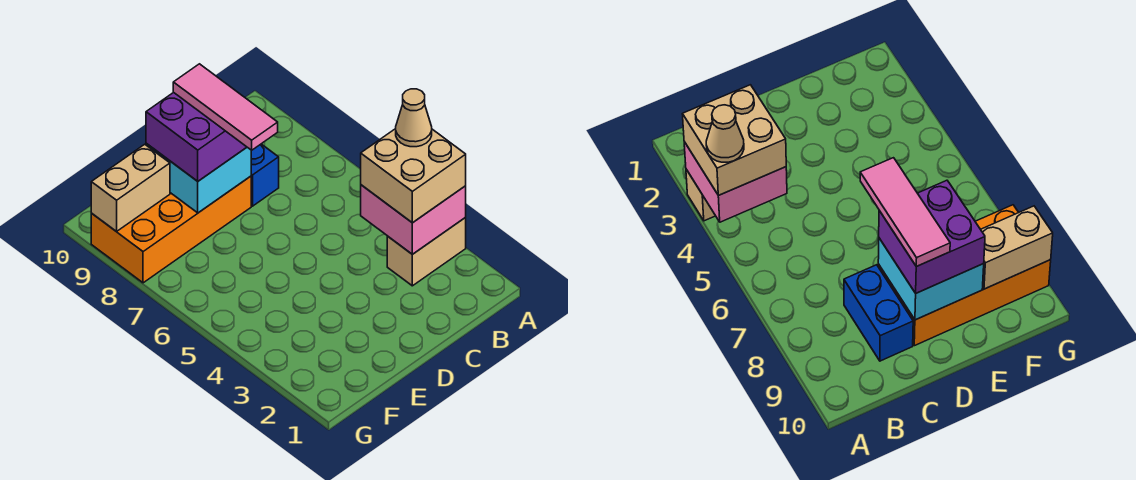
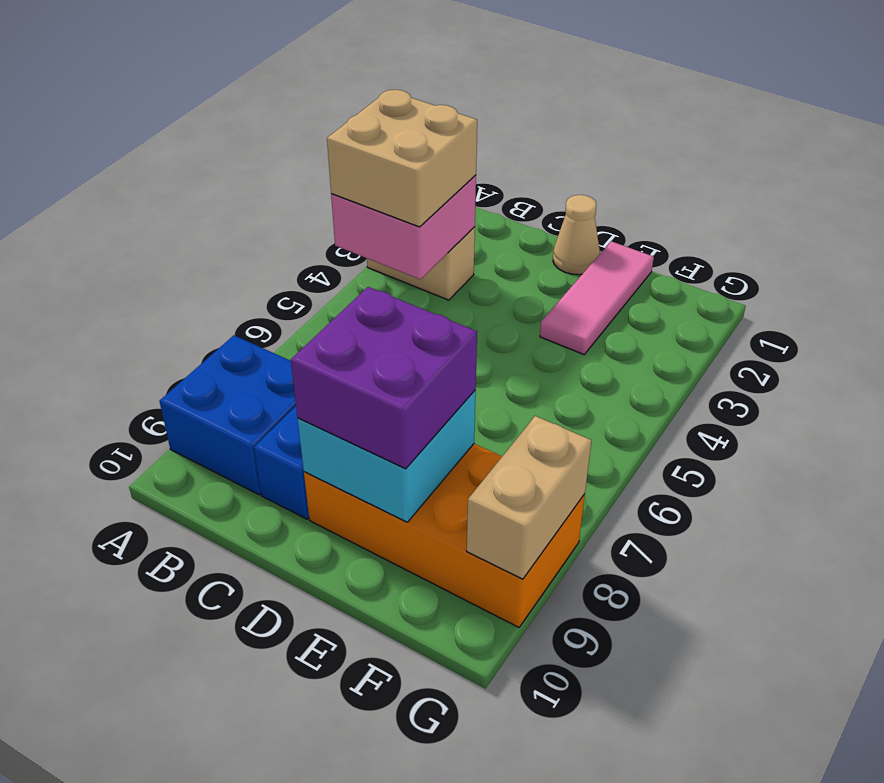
tan 1x1 cone [396,89,432,147] -> tan 1x1 cone moved to [553,195,600,275]
none -> blue 2x2 brick [160,335,296,495]
pink 1x3 tile [173,64,278,150] -> pink 1x3 tile moved to [540,241,654,355]
tan 1x2 brick [91,144,170,232] -> tan 1x2 brick turned to [467,416,591,579]

